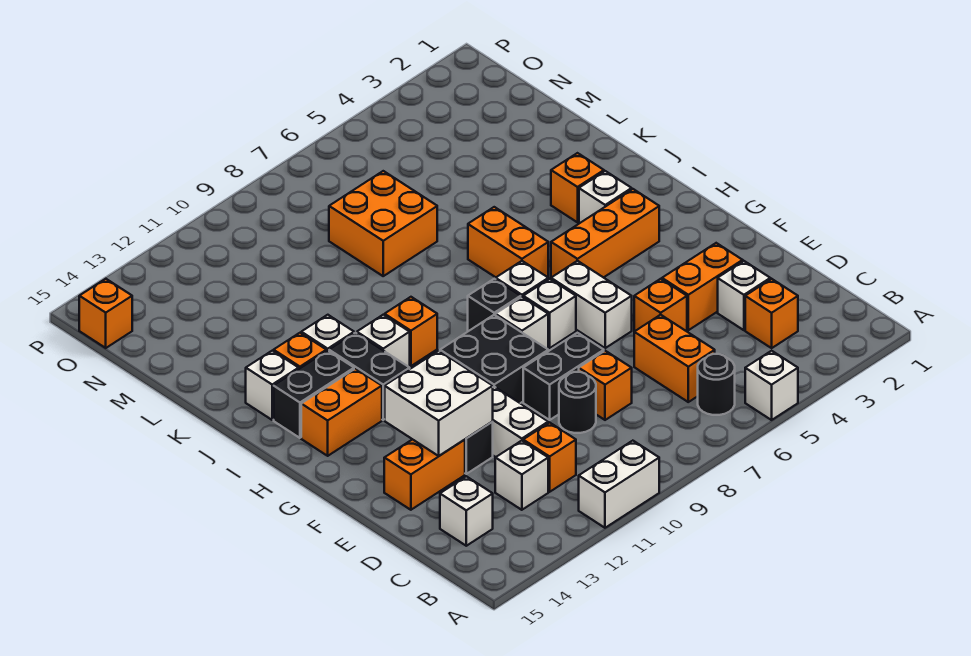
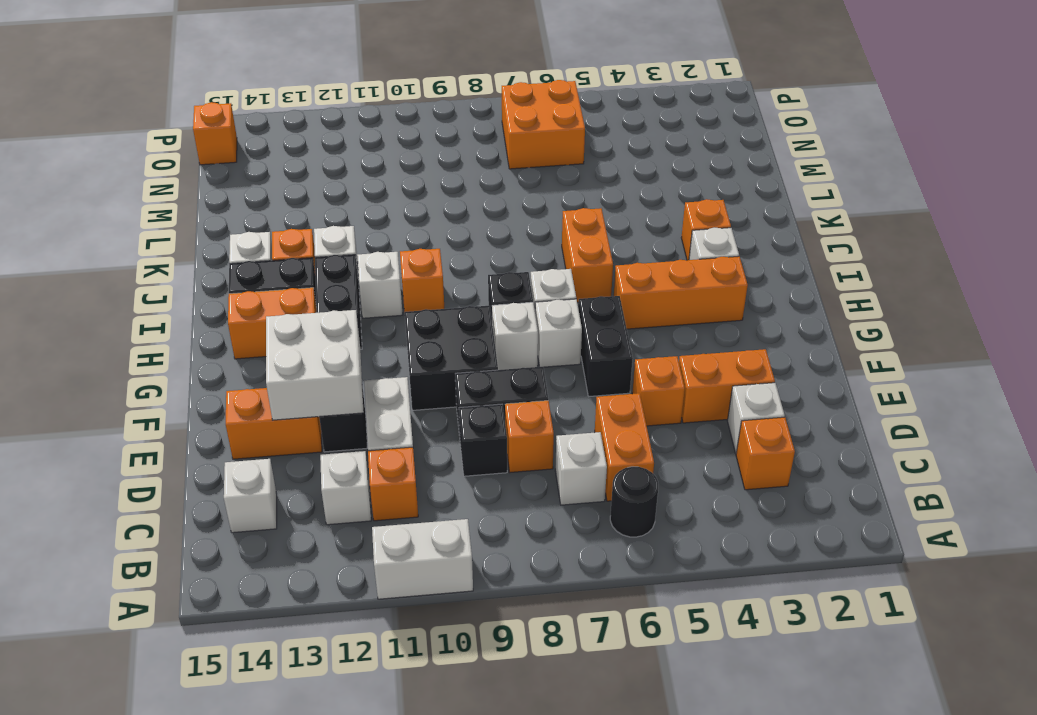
white 1x1 brick [745,351,798,420] -> white 1x1 brick moved to [555,432,607,505]
black 1x1 round brick [559,372,596,433] -> black 1x1 brick [459,404,507,476]
white 1x2 brick [551,261,632,348] -> black 1x2 brick [578,296,633,396]
orange 2x2 brick [329,171,437,276] -> orange 2x2 brick moved to [502,80,585,169]

